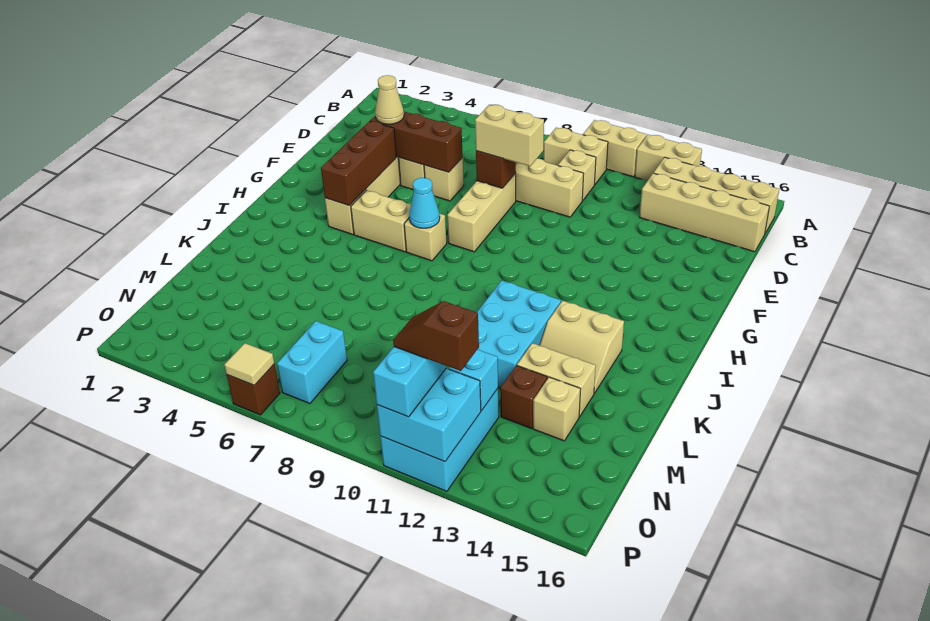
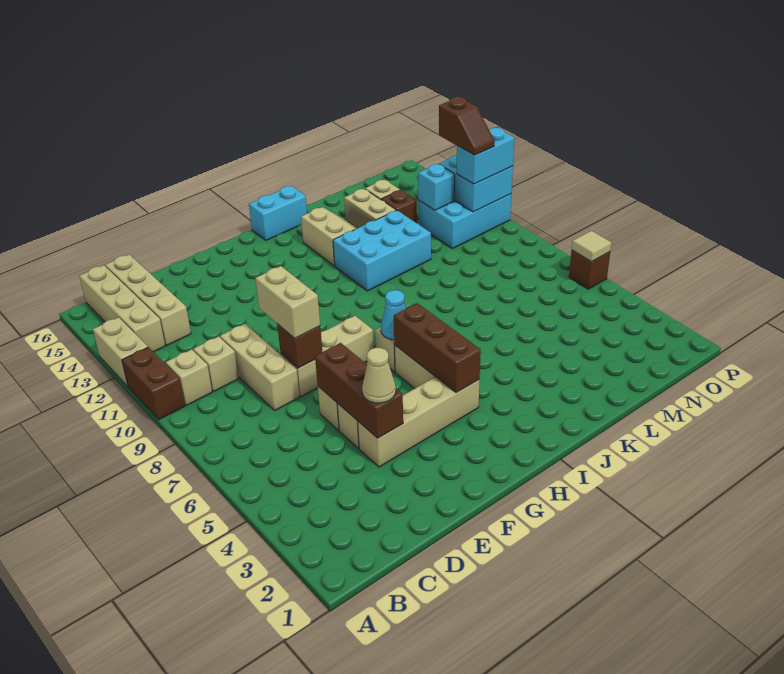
tan 1x2 brick [583,120,647,177] -> brown 1x2 brick [122,347,185,420]
tan 1x2 brick [544,128,608,184] -> tan 1x1 brick [166,349,212,405]
brown 1x3 brick [321,121,396,206] -> brown 1x3 brick turned to [394,303,481,393]
cyan 1x2 brick [277,321,347,404] -> cyan 1x2 brick moved to [249,186,307,240]

